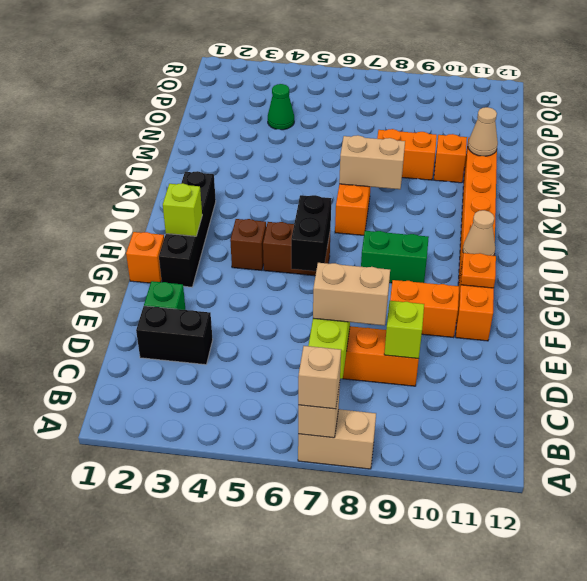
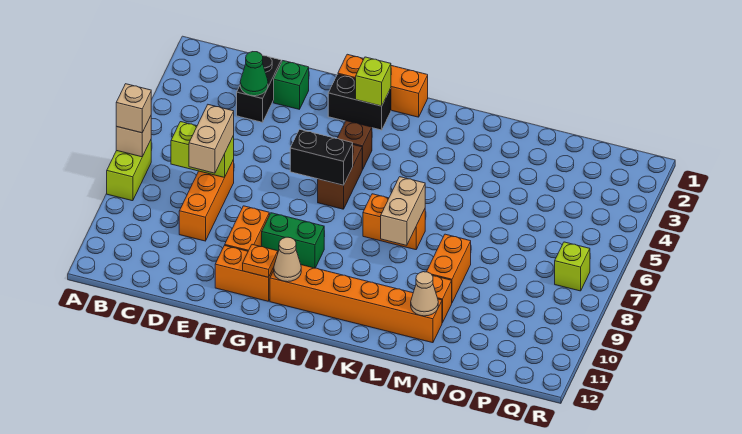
tan 1x2 brick [298,409,376,469] -> lime 1x2 brick [107,140,151,201]
lime 1x1 brick [384,301,424,359] -> lime 1x1 brick moved to [555,242,590,291]
orange 1x1 brick [126,232,164,283] -> orange 1x3 brick [338,54,428,117]
black 1x4 brick [159,171,216,287] -> black 1x2 brick [328,74,391,130]
green 1x2 brick [361,231,429,283] -> green 1x2 brick turned to [262,213,324,268]
green 1x1 cone [268,84,294,130] -> green 1x1 cone moved to [240,52,268,96]

